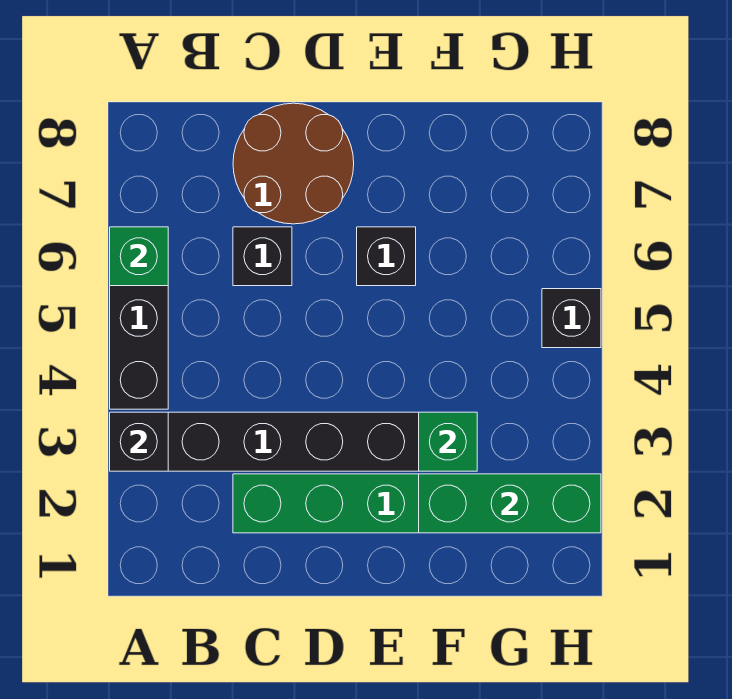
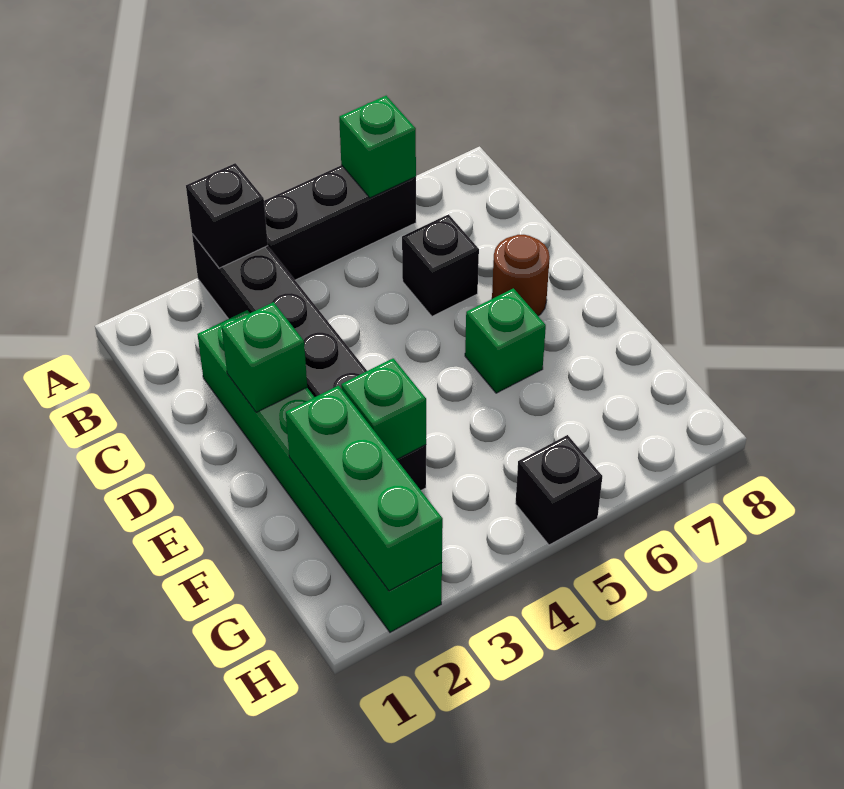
brown 2x2 round brick [233,103,354,224] -> brown 1x1 round brick [492,235,550,316]
none -> green 1x1 brick [222,302,307,412]
black 1x1 brick [357,227,416,286] -> green 1x1 brick [465,288,546,393]

